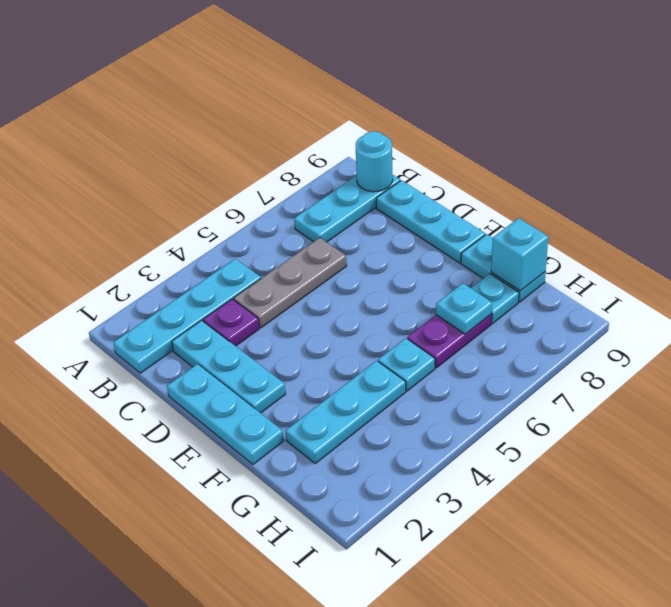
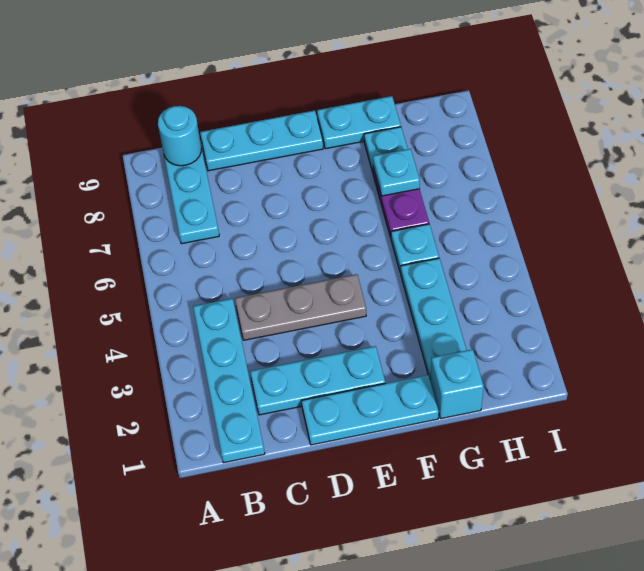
purple 1x1 plate [203,299,259,346] -> none
grey 1x3 plate [234,238,346,328] -> grey 1x3 plate turned to [235,274,366,340]
cyan 1x1 brick [491,218,548,291] -> cyan 1x1 brick moved to [430,349,484,419]

